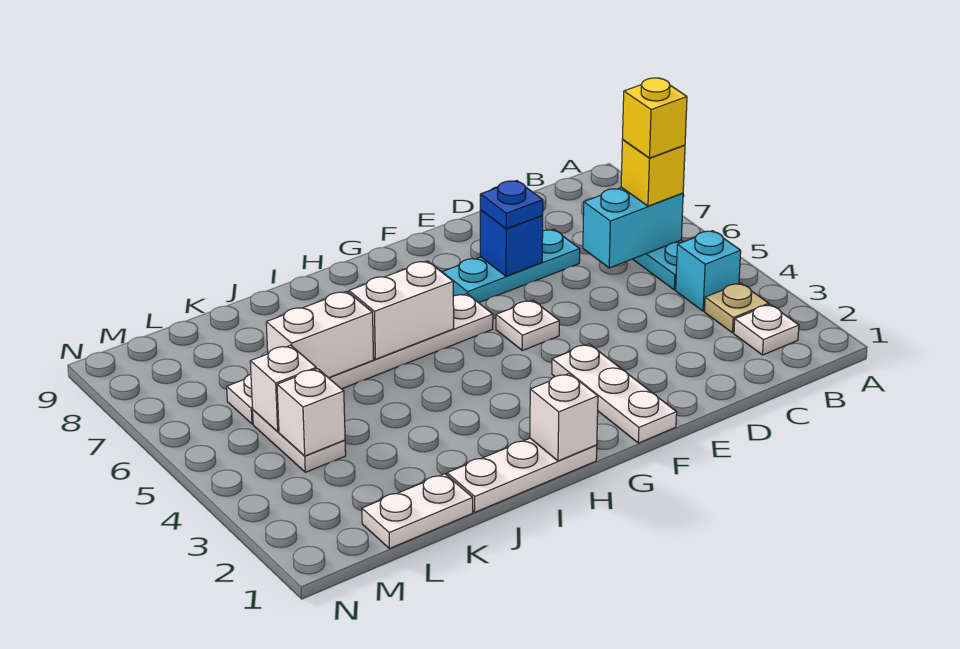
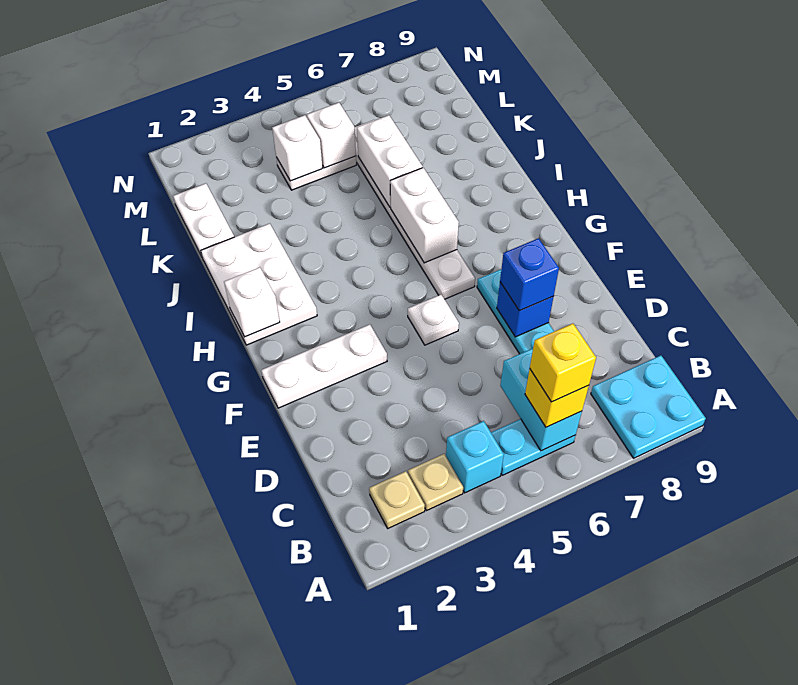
none -> cyan 2x2 plate [591,356,706,458]
white 1x1 plate [734,305,799,355] -> tan 1x1 plate [369,471,425,528]
blue 1x1 plate [480,181,543,229] -> blue 1x1 brick [500,238,559,311]
white 1x3 plate [447,438,597,512] -> white 2x3 plate [201,224,317,345]

